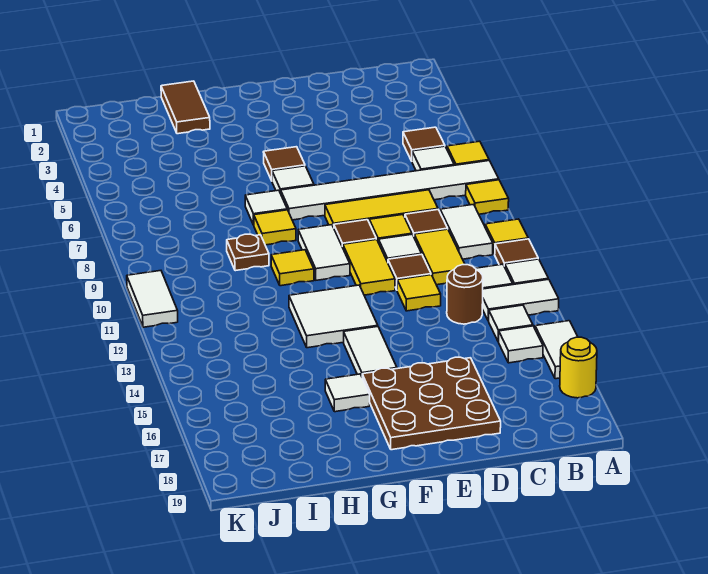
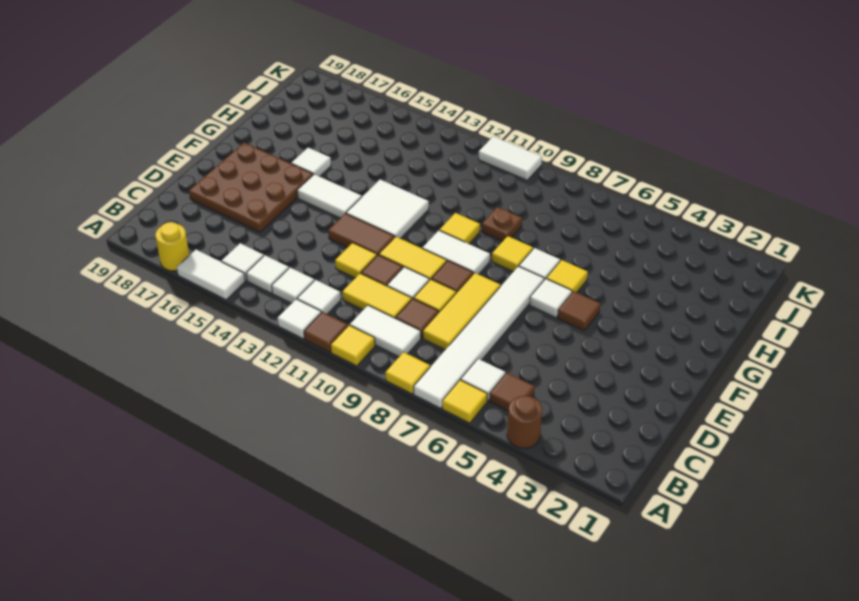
white 1x2 tile [482,279,559,321] -> white 1x1 tile [272,268,314,303]
brown 1x1 round brick [447,265,483,324] -> brown 1x1 round brick moved to [507,396,542,448]
none -> yellow 1x1 tile [546,260,588,293]
brown 1x2 tile [161,81,210,134] -> brown 1x2 tile moved to [328,213,395,255]

